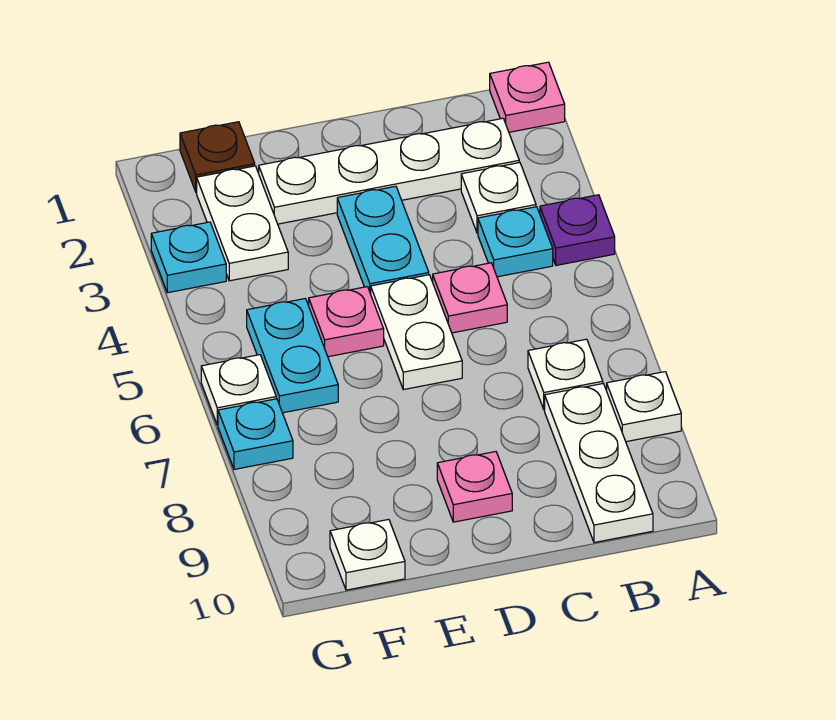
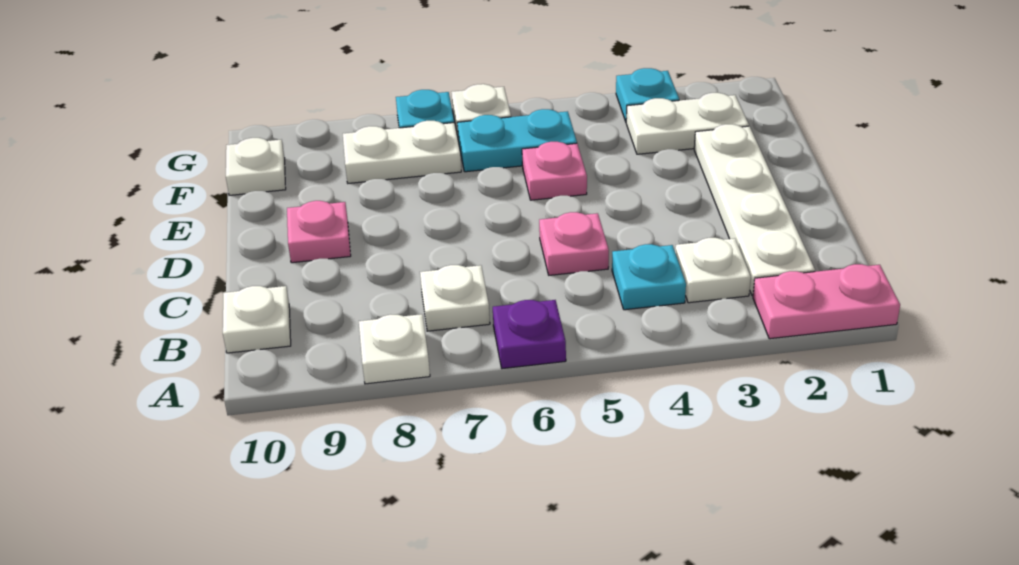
pink 1x1 plate [490,62,565,132] -> pink 1x2 plate [753,264,900,339]
purple 1x1 plate [540,195,615,265] -> purple 1x1 plate moved to [493,300,566,369]
white 1x3 plate [545,384,653,543] -> white 1x1 plate [223,286,291,353]
cyan 1x2 plate [337,186,429,294] -> none
white 1x2 plate [371,275,462,390] -> white 1x2 plate moved to [343,121,461,183]
brown 1x1 plate [180,122,255,192] -> none

